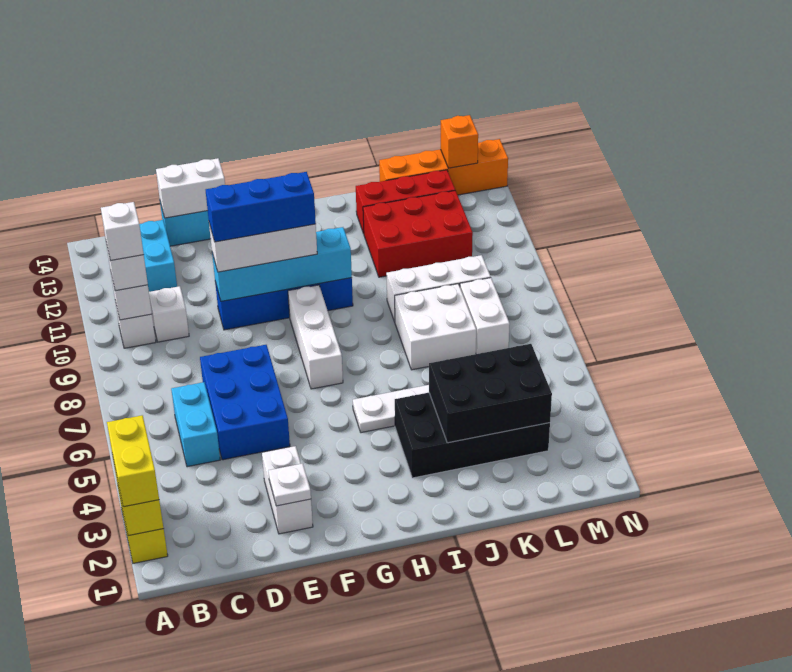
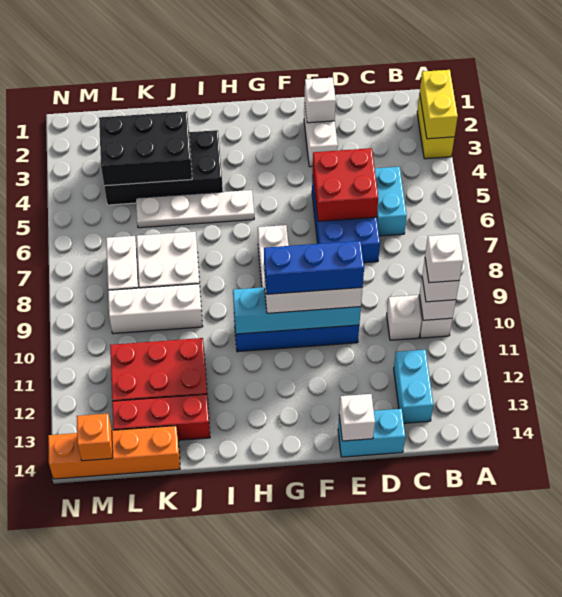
yellow 1x2 brick [107,415,159,507] -> none
none -> red 2x2 brick [313,148,378,221]
white 1x2 brick [156,158,225,218] -> white 1x1 brick [339,394,375,441]
white 1x1 plate [268,463,311,506] -> white 1x1 brick [305,78,336,123]

